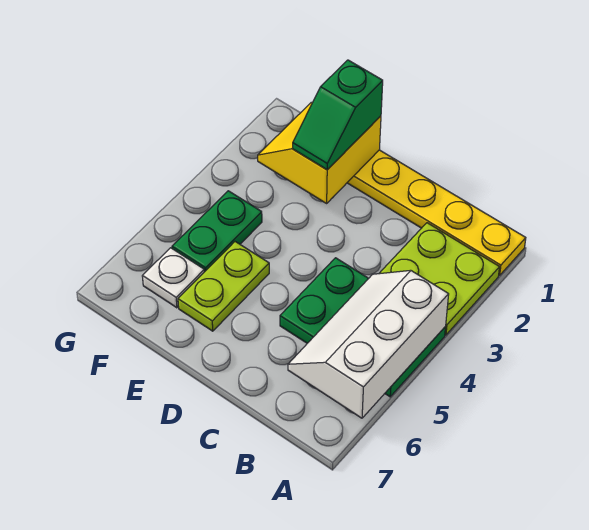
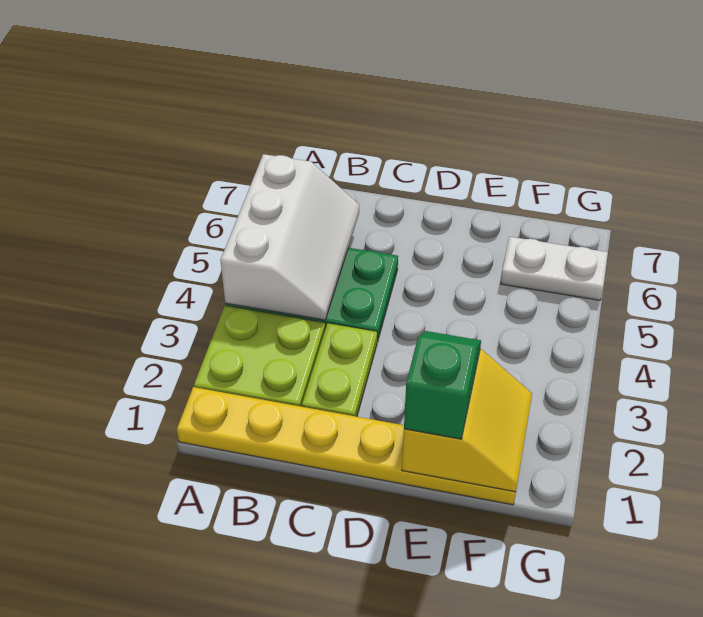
lime 1x2 plate [178,242,269,331] -> lime 1x2 plate moved to [302,323,377,417]
green 1x2 plate [172,191,262,272] -> none
white 1x1 plate [142,248,204,308] -> white 1x2 plate [501,237,608,300]

